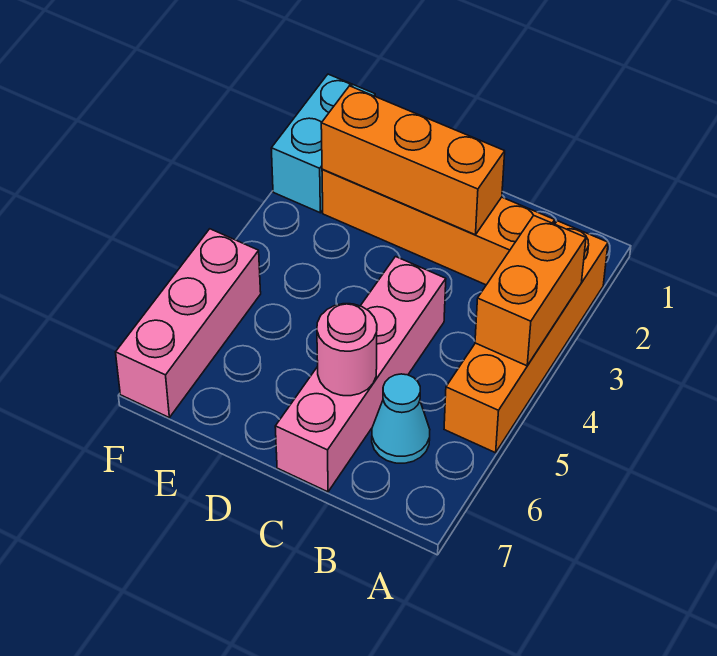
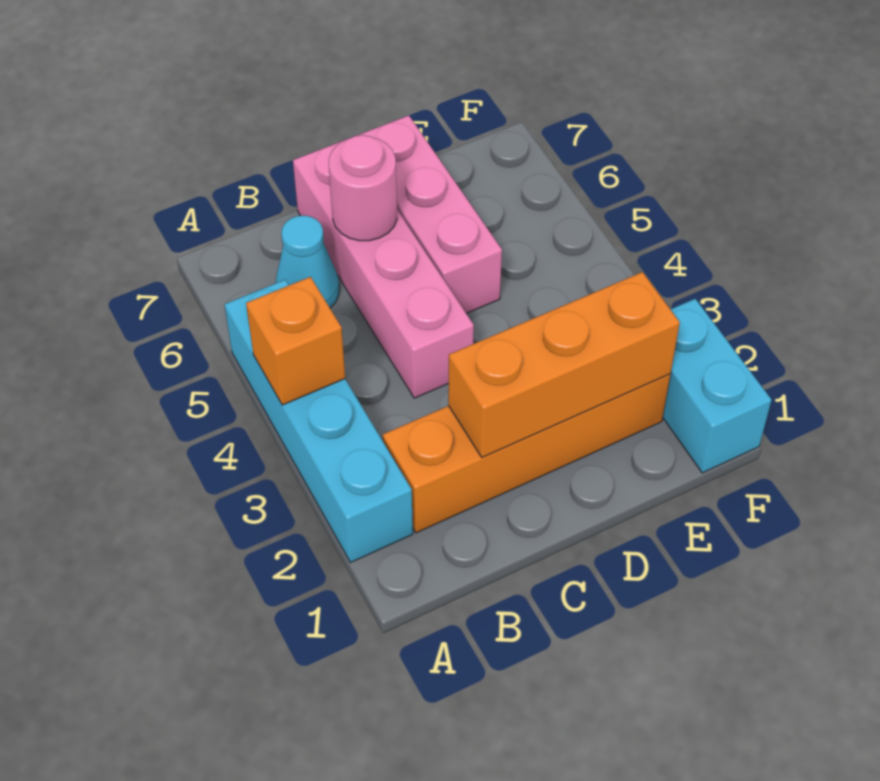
orange 1x4 brick [444,221,608,453] -> cyan 1x4 brick [224,280,413,563]
orange 1x2 brick [475,215,586,366] -> orange 1x1 brick [246,277,345,405]
pink 1x3 brick [116,229,261,417] -> pink 1x3 brick moved to [356,115,502,313]

